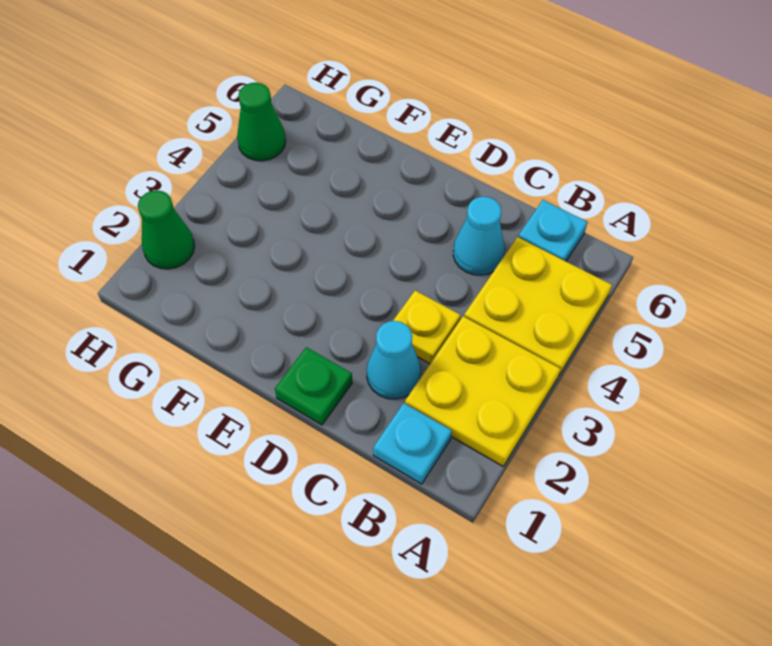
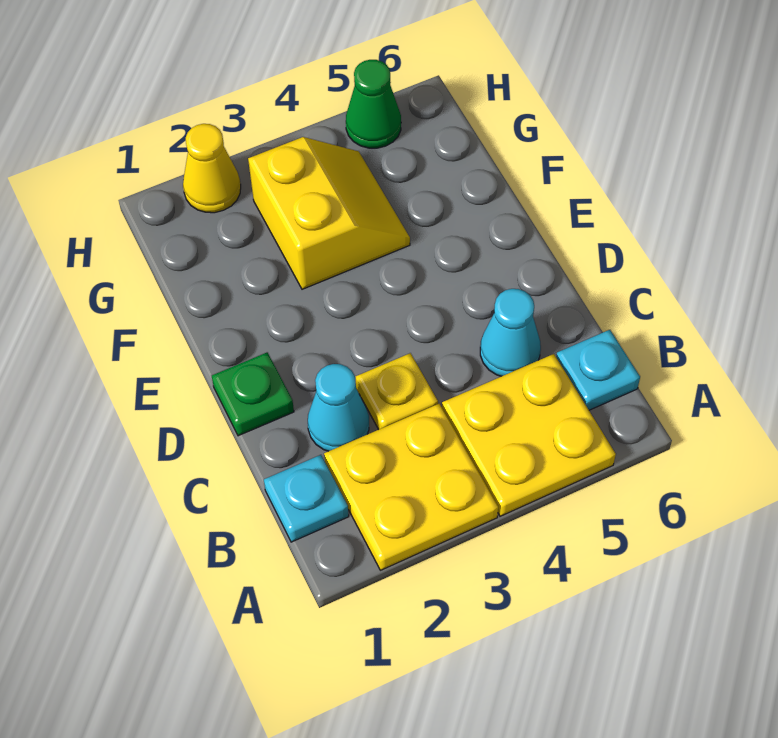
none -> yellow 2x2 slope [248,137,410,289]
green 1x1 cone [138,190,195,269] -> yellow 1x1 cone [183,124,241,213]

